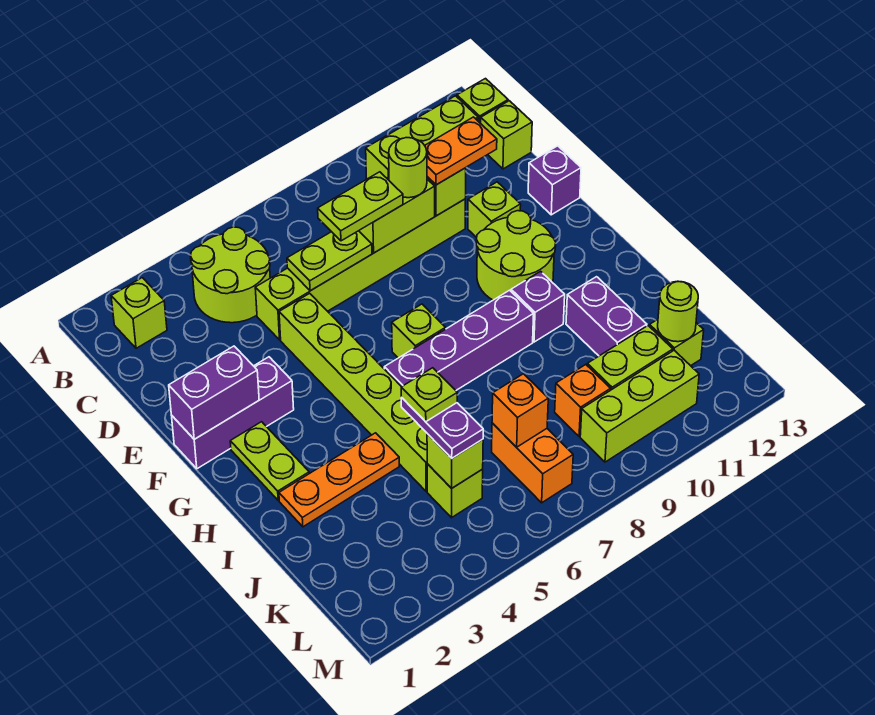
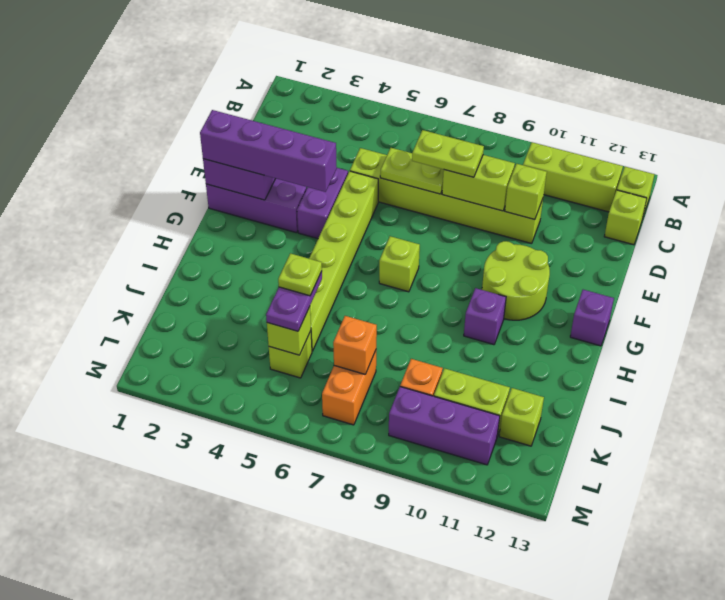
lime 1x1 brick [111,278,167,348] -> none
lime 2x2 round brick [191,227,270,323] -> none
lime 1x1 round brick [389,138,427,198] -> none
orange 1x2 plate [425,117,497,185] -> none
lime 1x1 brick [468,182,521,238] -> none
purple 1x1 brick [528,146,581,215] -> purple 1x1 brick moved to [570,290,614,346]
lime 1x2 plate [230,422,309,500] -> none
purple 1x4 brick [384,290,534,390] -> purple 1x4 brick moved to [200,110,337,192]
orange 1x3 plate [279,433,399,527] -> none
purple 1x2 brick [566,277,647,356] -> purple 1x2 brick moved to [297,168,348,239]
lime 1x1 round brick [658,281,698,342] -> none
lime 1x3 brick [580,350,699,462] -> purple 1x3 brick [389,387,500,465]

